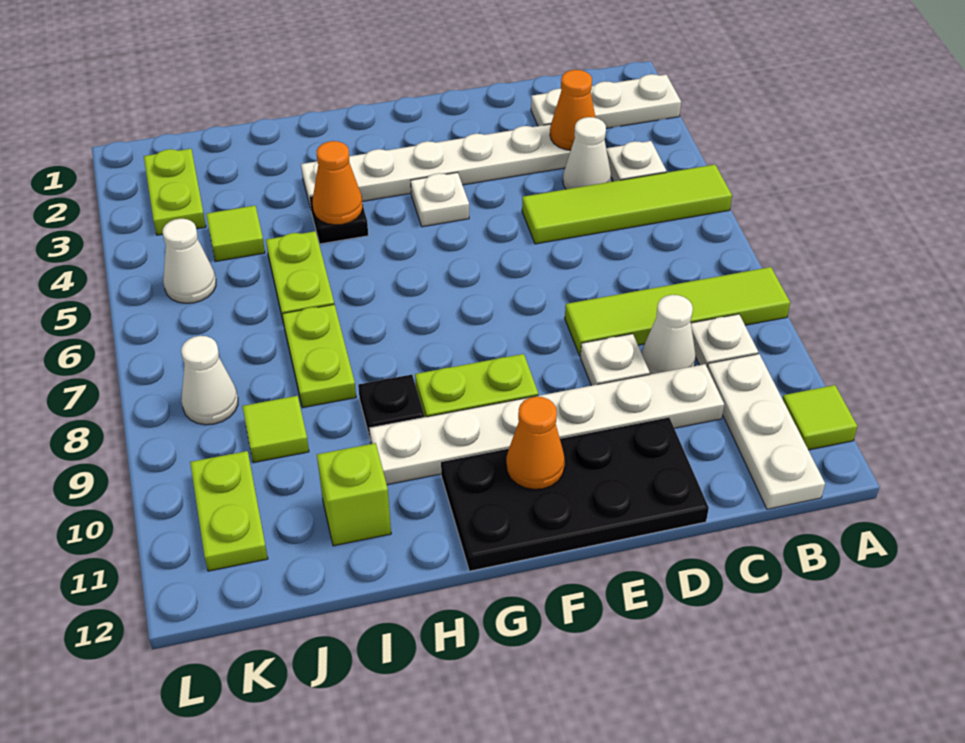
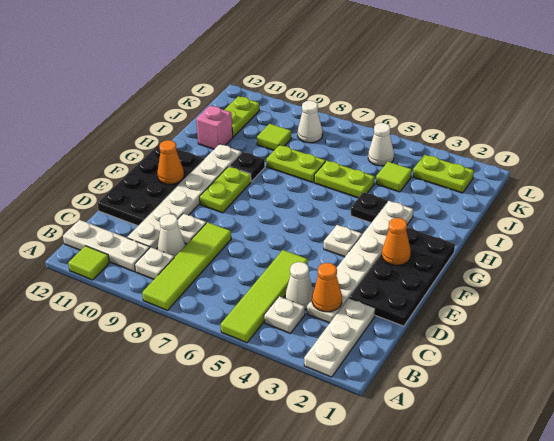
none -> black 2x4 plate [349,228,455,326]
orange 1x1 cone [313,141,363,225] -> orange 1x1 cone moved to [382,218,411,265]
lime 1x1 brick [317,443,391,546] -> pink 1x1 brick [196,106,233,149]
lime 1x2 plate [190,451,268,571] -> lime 1x2 plate turned to [225,96,259,137]

